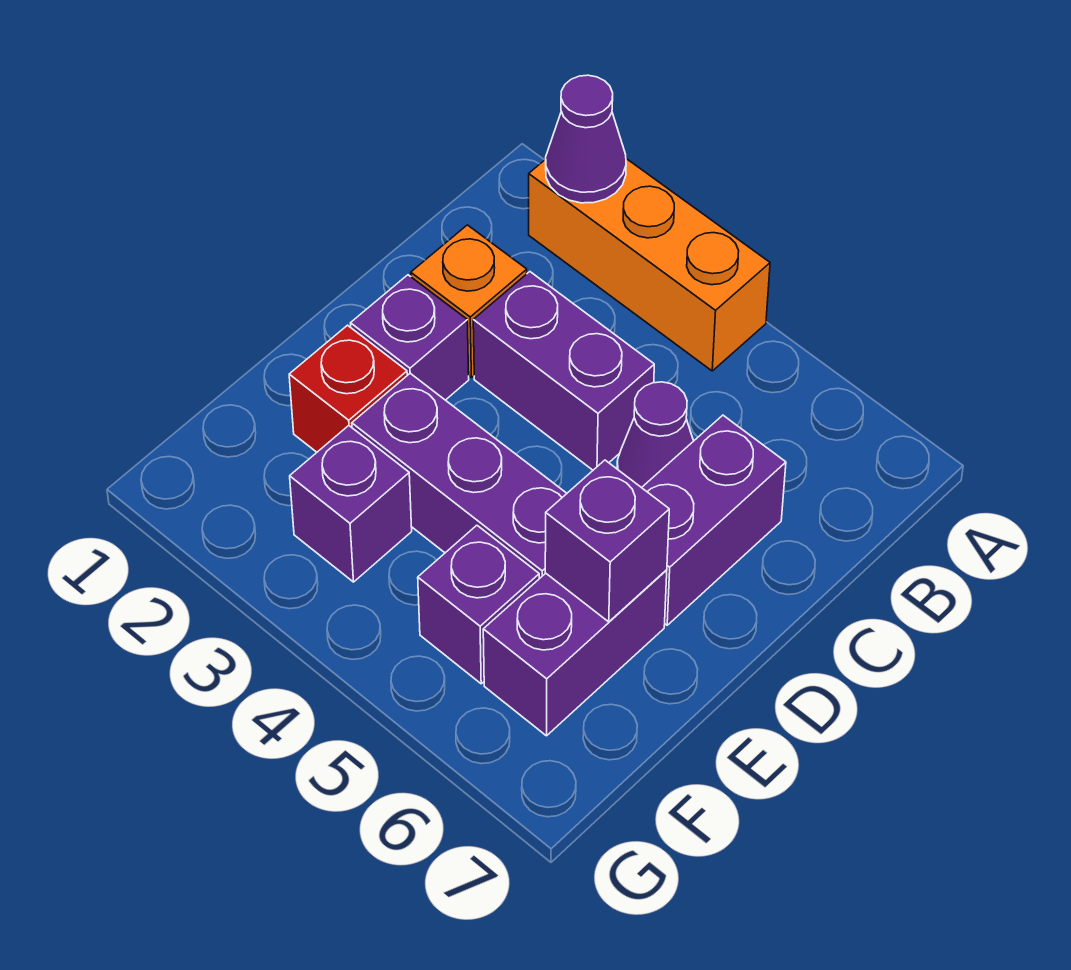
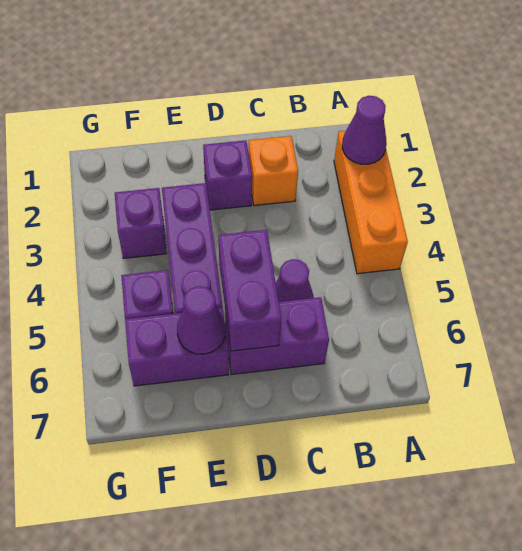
purple 1x2 brick [473,272,654,470] -> purple 1x2 brick moved to [219,230,281,351]
red 1x1 brick [289,325,407,452] -> none
purple 1x1 brick [545,460,669,622] -> purple 1x1 cone [177,286,226,354]

